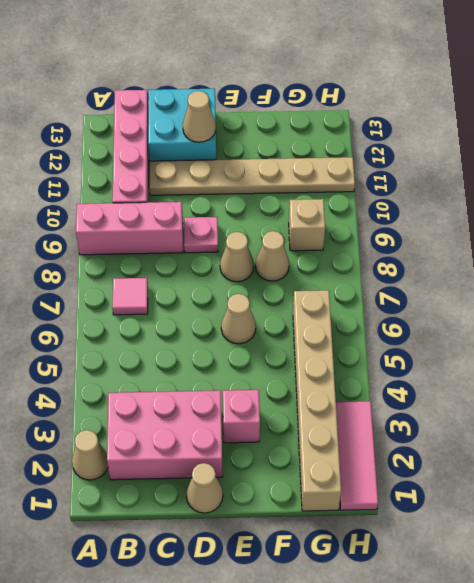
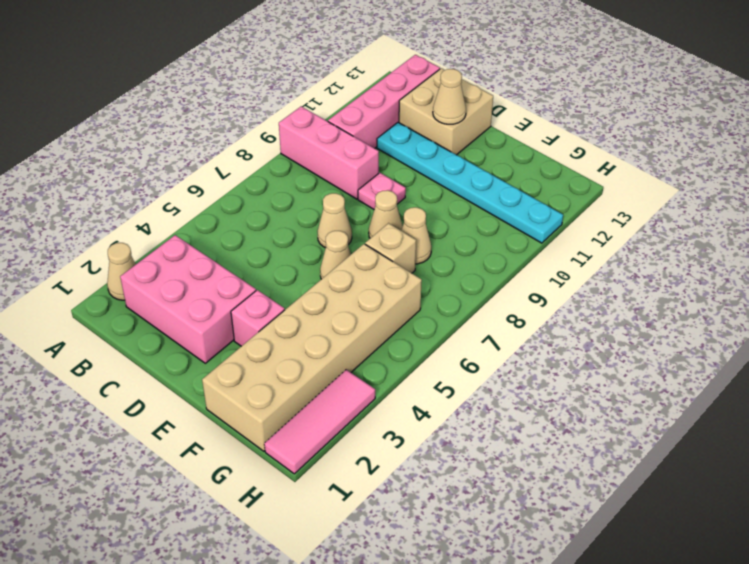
pink 1x1 tile [112,278,148,315] -> none
tan 1x6 plate [149,157,355,195] -> cyan 1x6 plate [377,122,563,243]
cyan 2x2 brick [148,89,216,161] -> tan 2x2 brick [399,68,493,155]
tan 1x1 cone [186,463,223,513] -> tan 1x1 cone moved to [317,193,352,248]
tan 1x6 brick [293,290,341,511] -> tan 2x6 brick [202,244,422,451]
tan 1x1 brick [289,199,325,251] -> tan 1x1 brick moved to [365,223,416,273]

